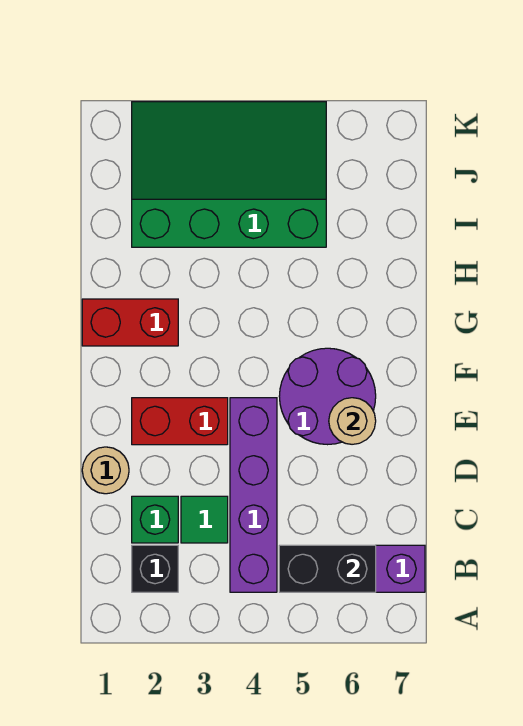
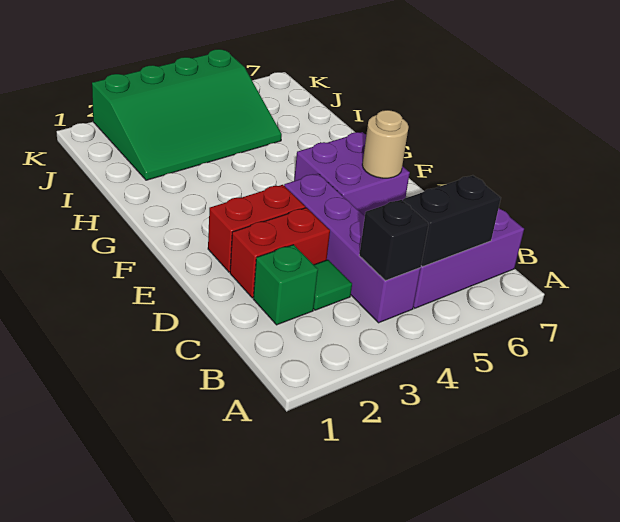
black 1x1 brick [132,545,178,592] -> black 1x1 brick moved to [359,200,429,281]
tan 1x1 round brick [82,447,129,494] -> none
purple 2x2 round brick [279,348,376,445] -> purple 2x2 brick [294,132,410,216]
red 1x2 brick [82,299,178,346] -> red 1x2 brick moved to [230,208,330,298]
green 3x4 slope [132,102,326,247] -> green 3x4 slope turned to [92,49,282,180]

